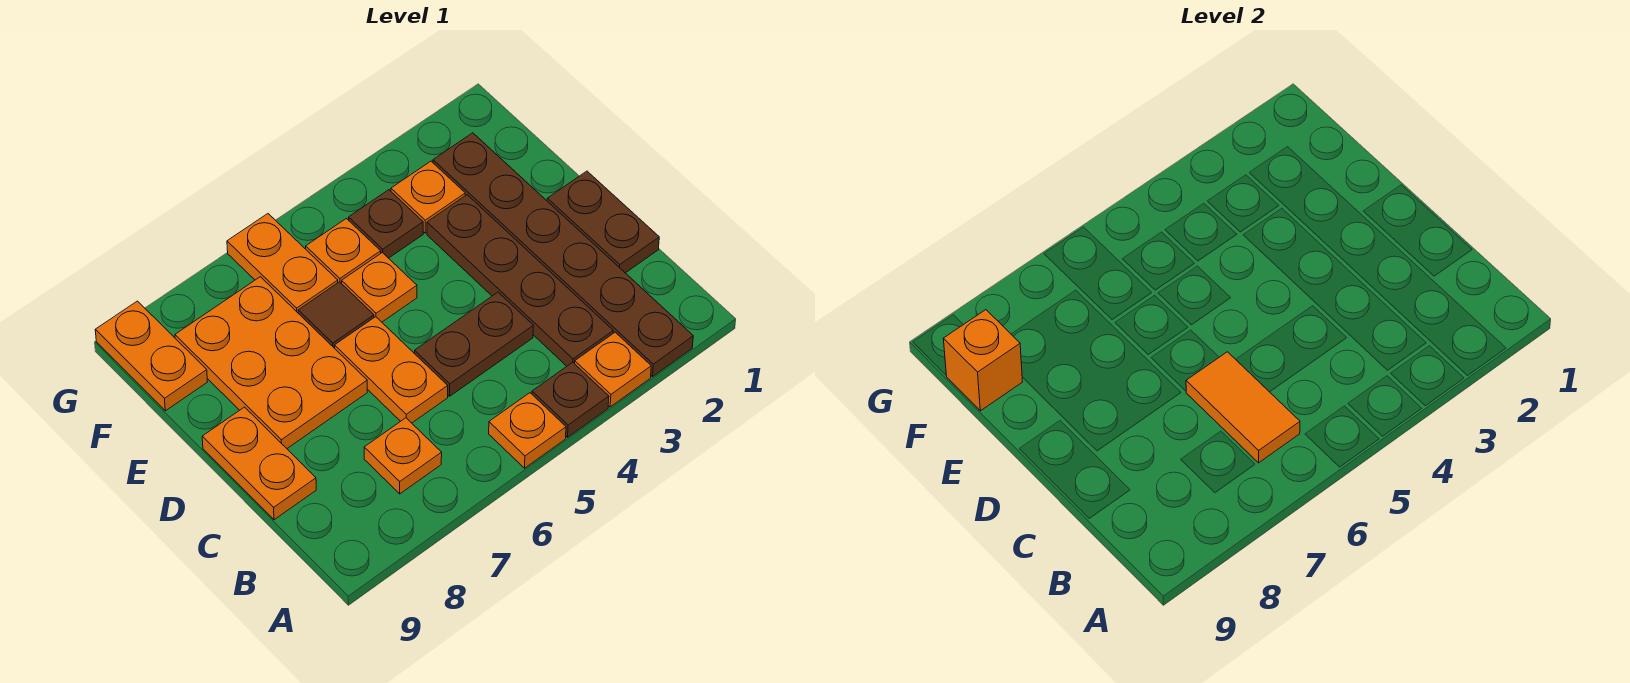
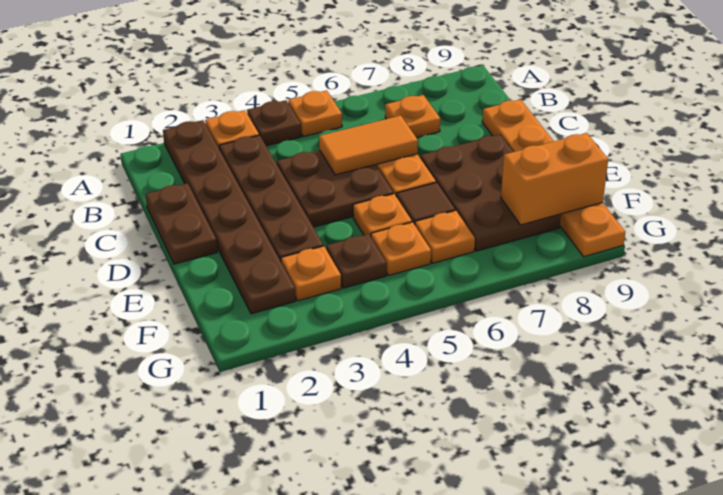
orange 1x2 tile [1186,352,1300,463] -> orange 1x2 tile turned to [319,116,418,175]
brown 1x2 plate [415,292,533,396] -> brown 2x2 plate [277,150,393,227]
orange 2x3 plate [175,277,367,448] -> brown 2x3 plate [420,135,561,251]
orange 1x2 plate [227,214,338,313] -> orange 1x1 plate [415,211,475,263]
orange 1x1 brick [943,310,1022,411] -> orange 1x2 brick [501,133,608,225]

